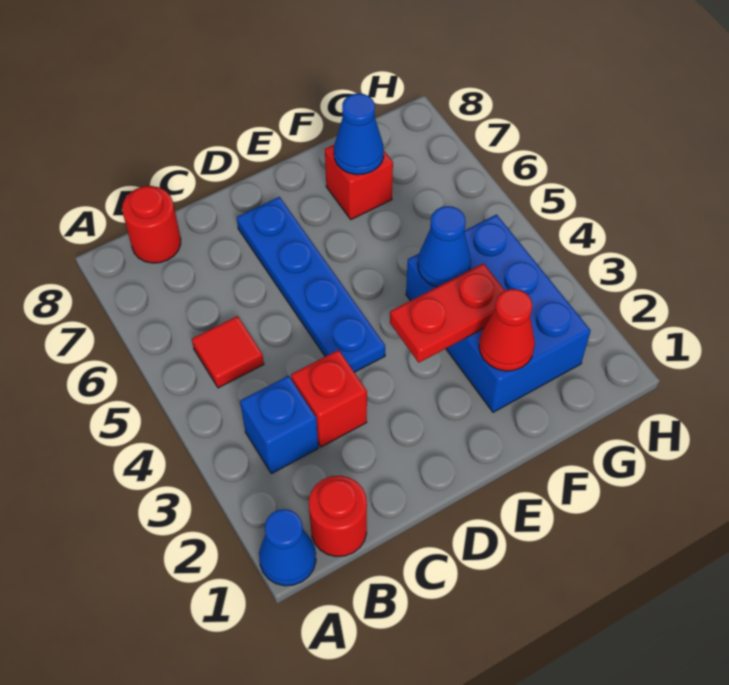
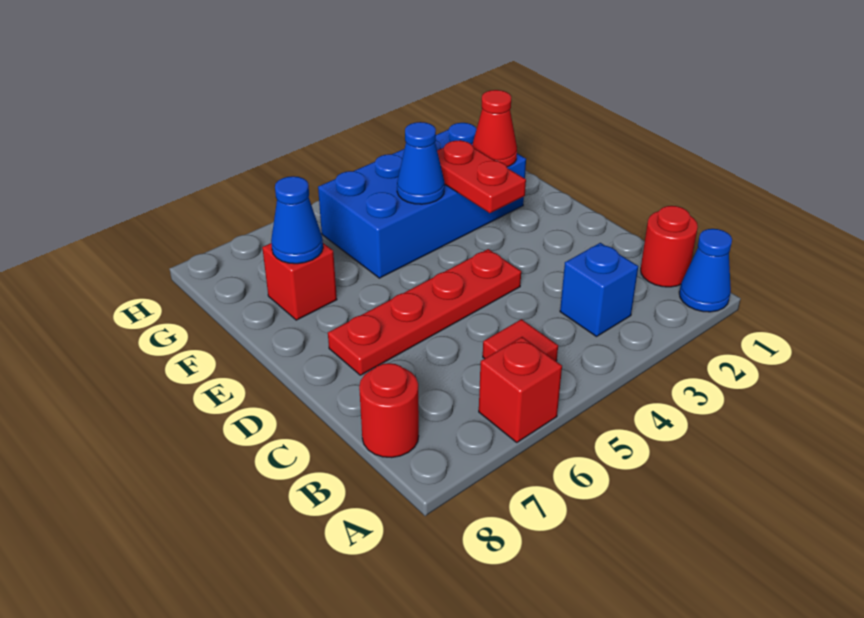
red 1x1 brick [291,350,367,447] -> red 1x1 brick moved to [479,337,562,442]
blue 1x4 plate [237,197,385,372] -> red 1x4 plate [328,249,521,375]
blue 2x3 brick [406,215,591,412] -> blue 2x4 brick [318,123,526,278]

